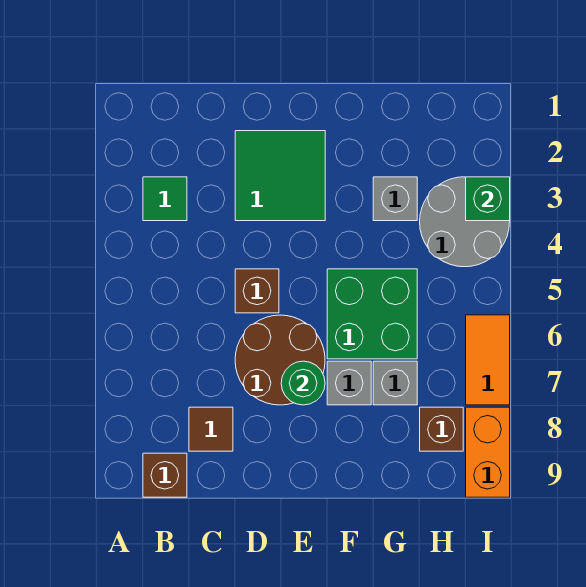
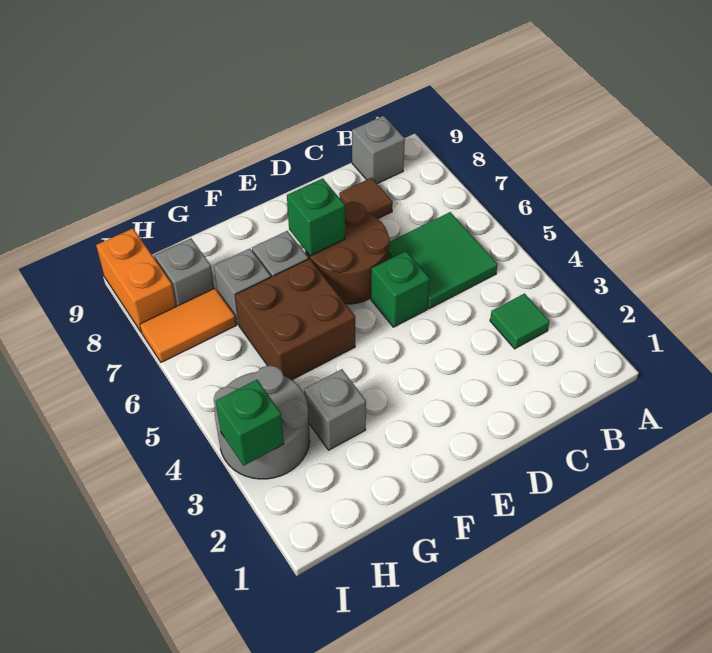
brown 1x1 brick [143,453,187,497] -> grey 1x1 brick [352,116,405,184]
green 2x2 tile [235,131,325,221] -> green 2x2 tile moved to [388,212,498,309]
brown 1x1 brick [235,269,279,313] -> green 1x1 brick [371,251,430,327]
green 1x1 round brick [281,361,325,405] -> green 1x1 brick [287,178,345,256]
green 2x2 brick [327,269,417,359] -> brown 2x2 brick [235,259,355,380]
brown 1x1 brick [420,407,463,451] -> grey 1x1 brick [155,239,214,307]
orange 1x2 tile [466,315,510,405] -> orange 1x2 tile turned to [140,288,236,362]

